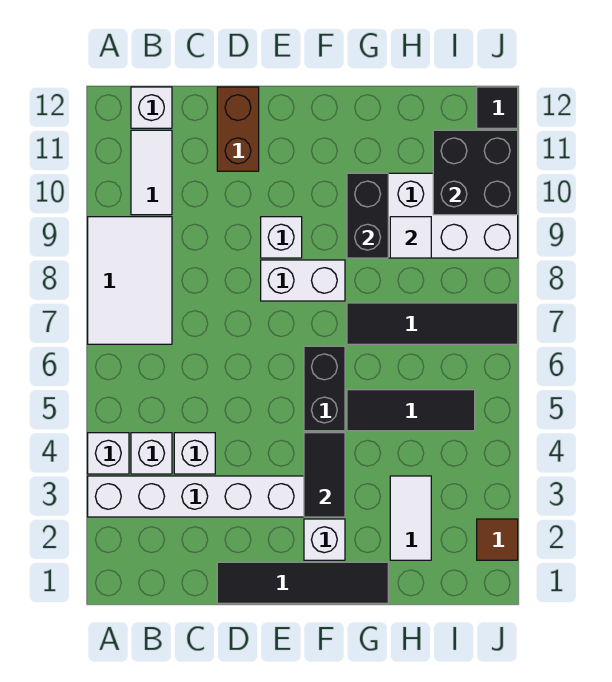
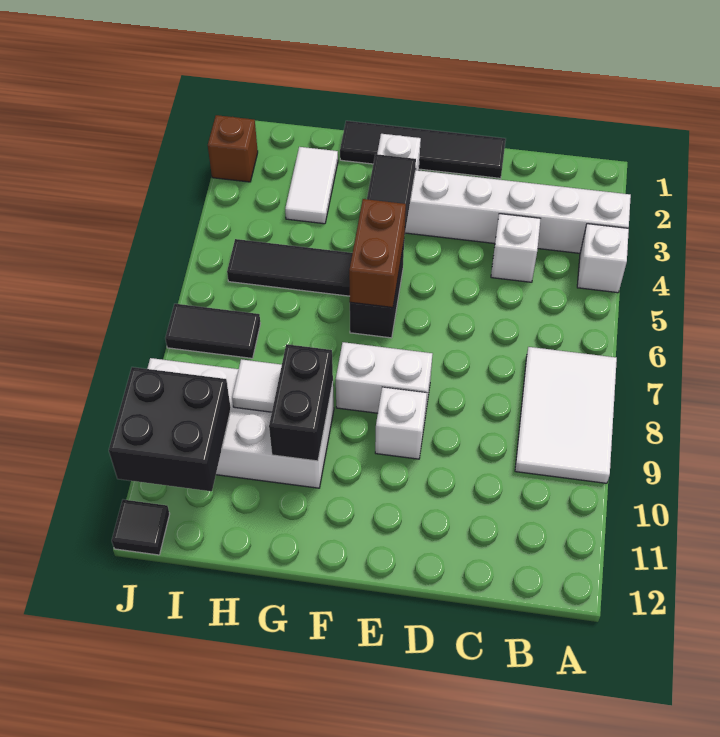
white 1x1 brick [131,433,172,474] -> none
white 1x2 tile [131,130,172,215] -> none
white 1x1 brick [131,87,172,128] -> none
brown 1x2 brick [217,87,259,171] -> brown 1x2 brick moved to [349,199,406,308]
black 1x4 tile [347,303,518,344] -> black 1x2 tile [165,304,261,358]
brown 1x1 tile [477,519,518,560] -> brown 1x1 brick [208,115,258,182]

